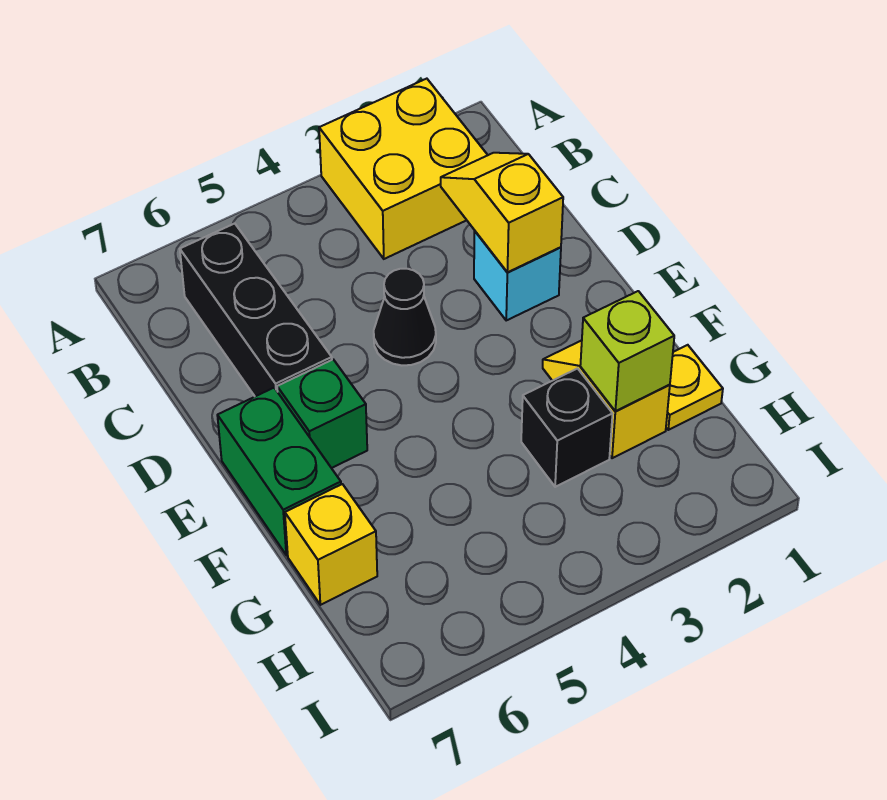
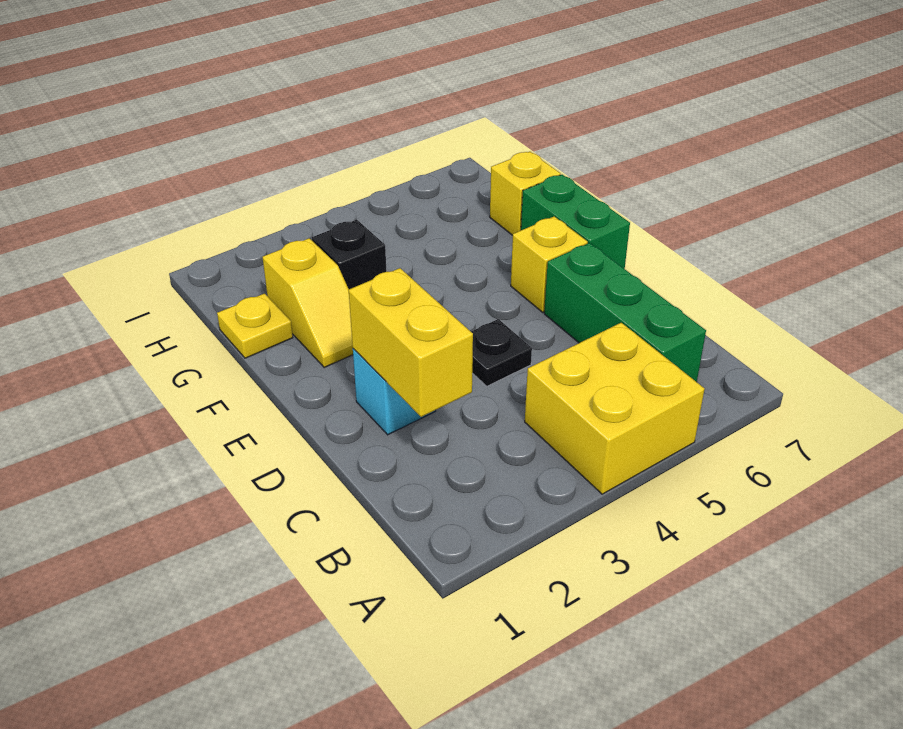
yellow 2x2 brick [319,79,488,259] -> yellow 2x2 brick moved to [525,323,704,494]
black 1x3 brick [180,224,332,396] -> green 1x3 brick [544,243,706,382]
yellow 1x2 slope [441,153,563,272] -> yellow 1x2 brick [349,268,473,417]
black 1x1 cone [374,269,436,365] -> black 1x1 plate [471,319,532,386]
green 1x1 brick [277,360,367,468] -> yellow 1x1 brick [511,217,588,312]
lime 1x1 brick [580,291,674,411] -> none

